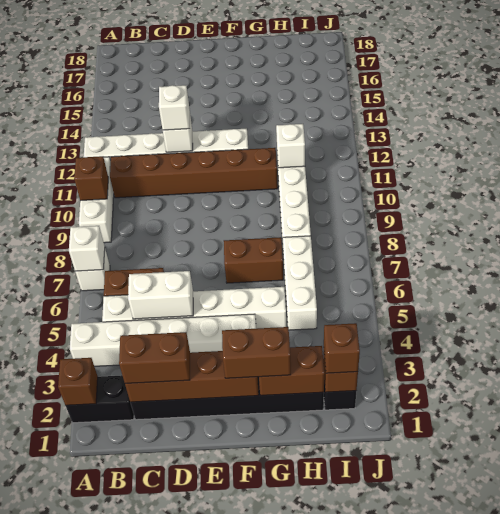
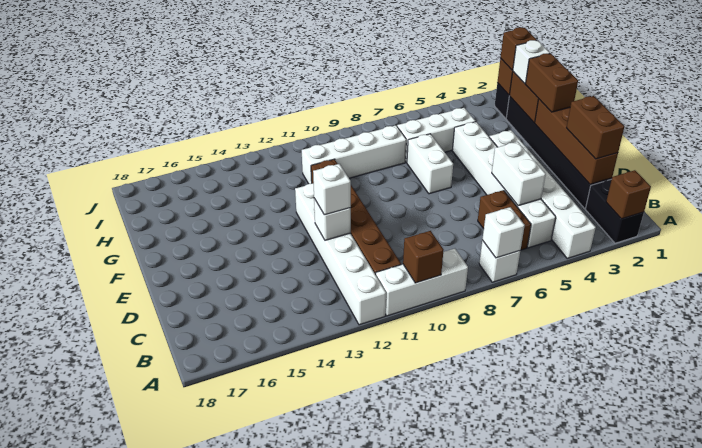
brown 1x2 brick [224,237,283,283] -> white 1x2 brick [407,134,453,194]
white 1x1 brick [276,124,305,168] -> white 1x1 brick moved to [513,40,550,84]

